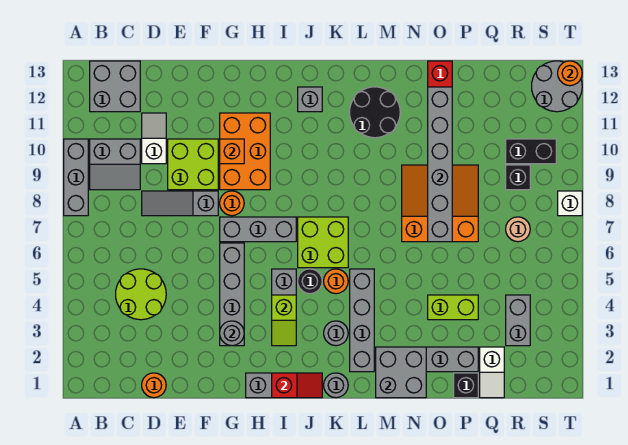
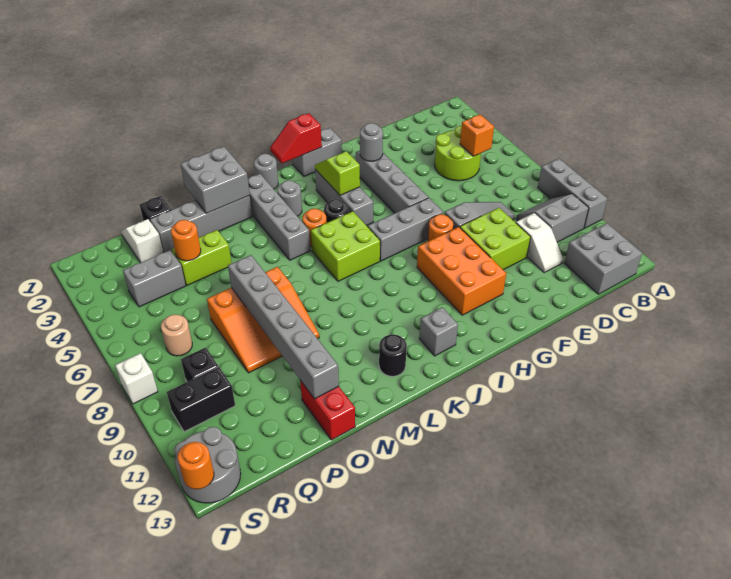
orange 1x1 round brick [142,373,166,398] -> orange 1x1 round brick moved to [171,220,201,261]
orange 1x1 brick [220,139,244,164] -> orange 1x1 brick moved to [460,115,494,156]
black 2x2 round brick [350,87,400,138] -> black 1x1 round brick [379,335,407,376]
grey 1x2 brick [506,295,530,346] -> grey 1x2 brick turned to [123,250,186,307]

